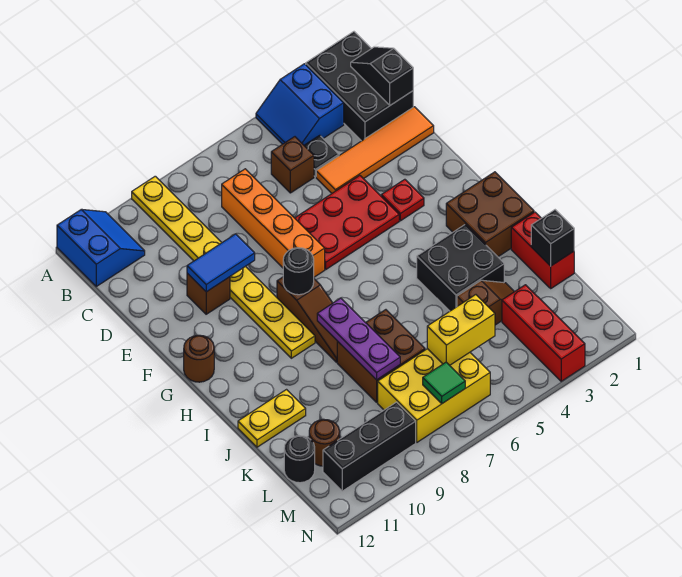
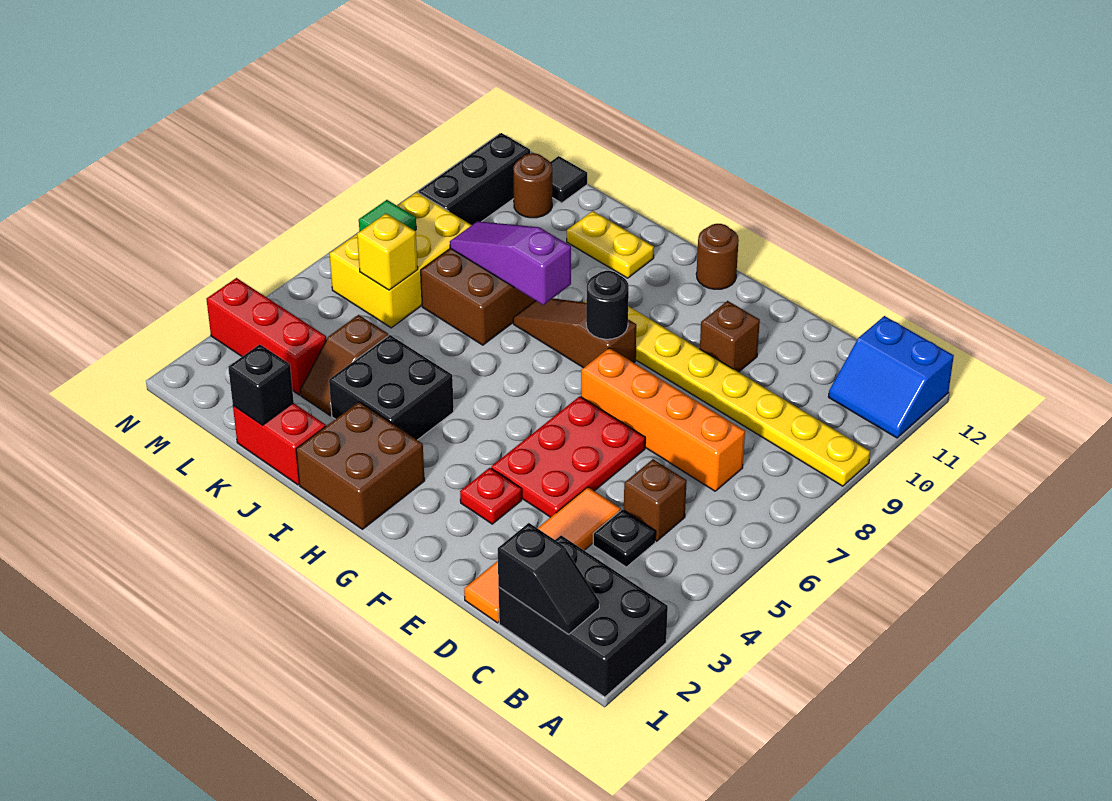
blue 2x2 slope [256,64,344,145] -> none
blue 1x2 tile [187,234,255,292] -> none
purple 1x3 plate [317,298,400,380] -> purple 1x3 slope [450,221,571,305]
yellow 1x2 plate [238,390,306,447] -> yellow 1x2 plate turned to [567,211,654,278]
yellow 1x2 brick [427,295,495,365] -> yellow 1x1 brick [357,213,418,290]
black 1x1 round brick [284,436,315,483] -> black 1x1 tile [550,156,587,203]

